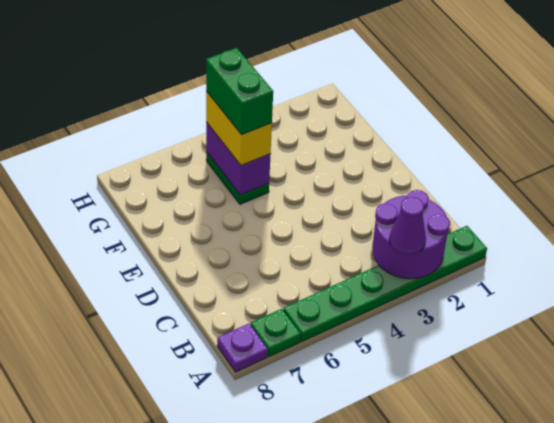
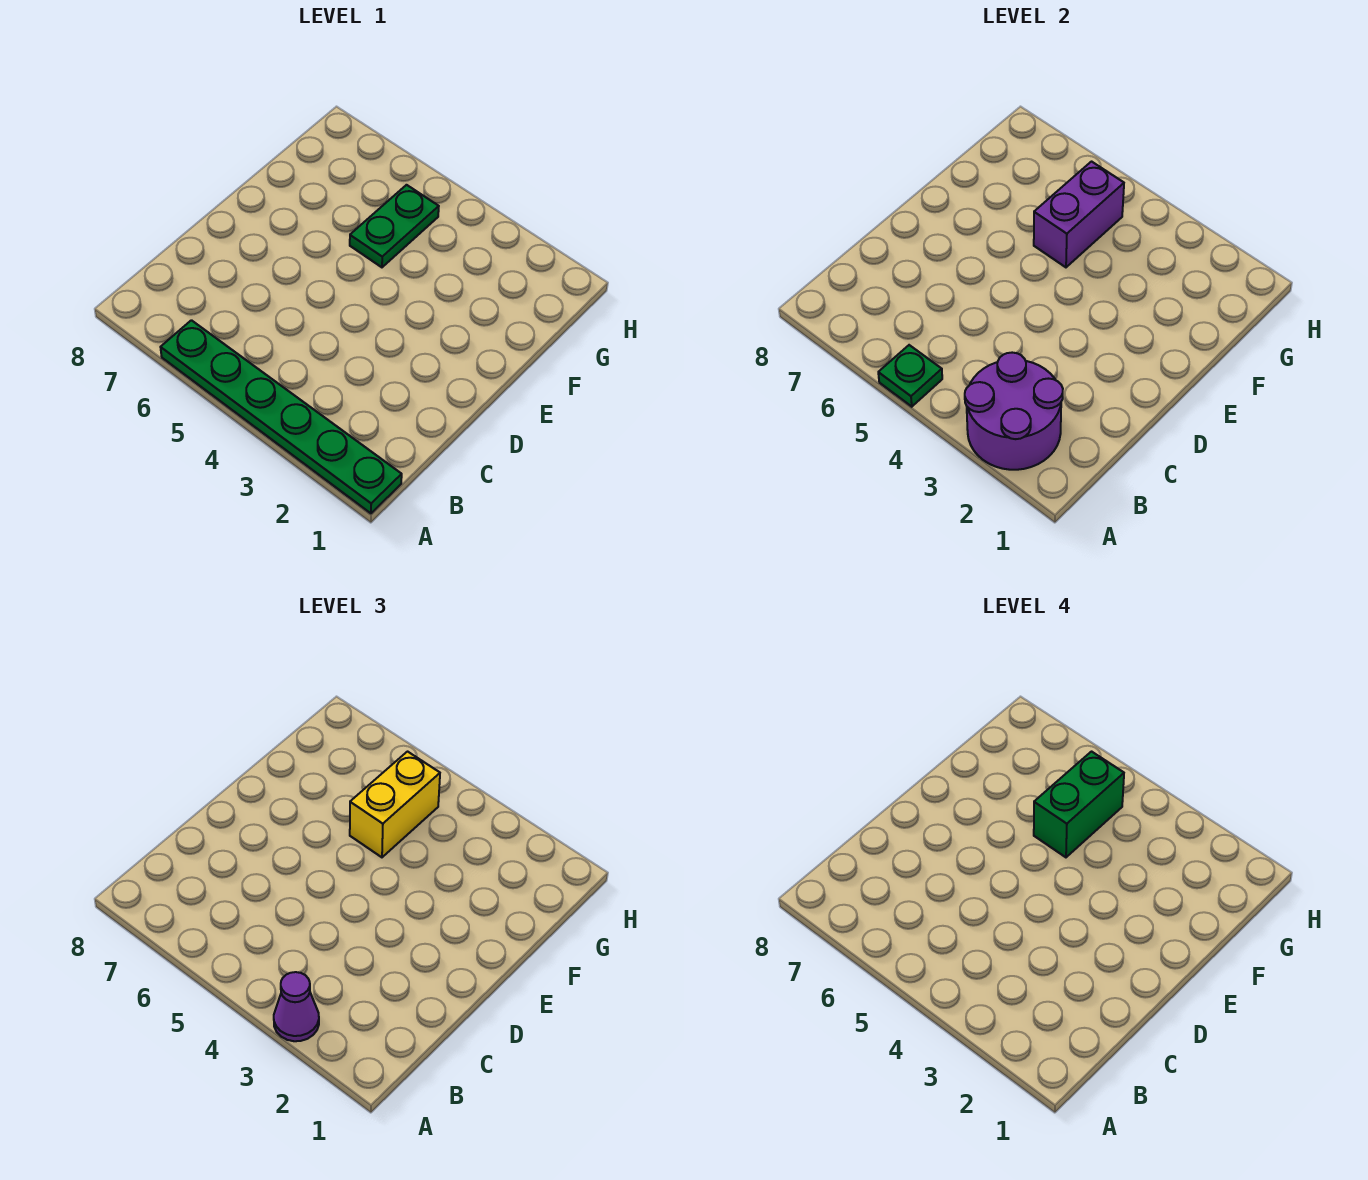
green 1x1 plate [251,309,301,357] -> green 1x1 plate moved to [878,345,942,407]
purple 1x1 plate [217,324,268,372] -> none

